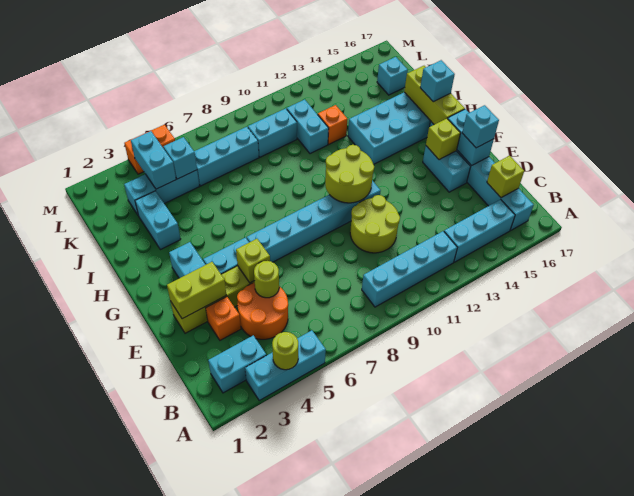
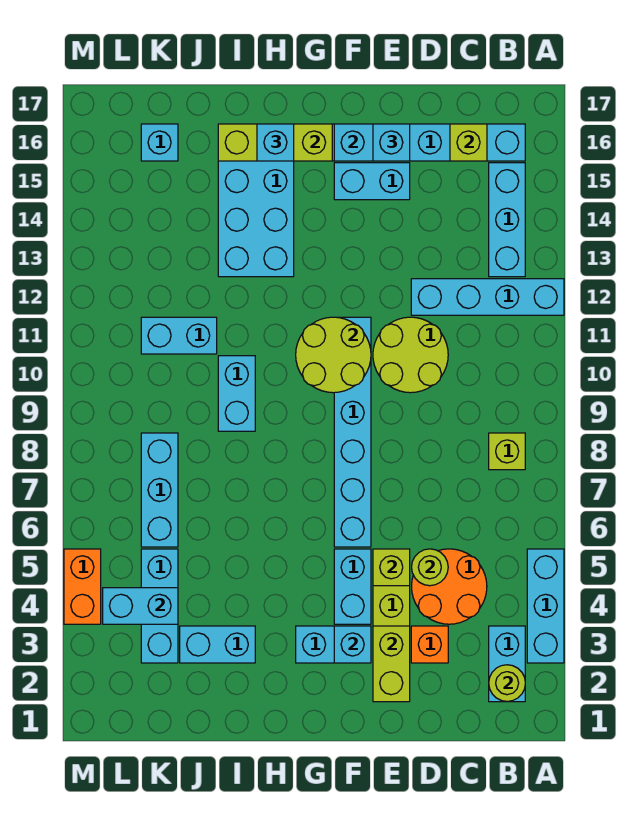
lime 1x1 round brick [272,332,298,370] -> lime 1x1 round brick moved to [489,665,525,702]
cyan 1x4 brick [362,231,457,307] -> cyan 1x4 brick turned to [411,279,564,315]
lime 1x1 brick [426,119,460,160] -> lime 1x1 brick moved to [489,433,525,470]
orange 1x1 brick [318,105,347,144] -> none
cyan 1x1 brick [163,137,197,179] -> cyan 1x1 brick moved to [334,626,371,663]
cyan 1x2 brick [248,108,297,157] -> cyan 1x2 brick moved to [218,356,255,431]

